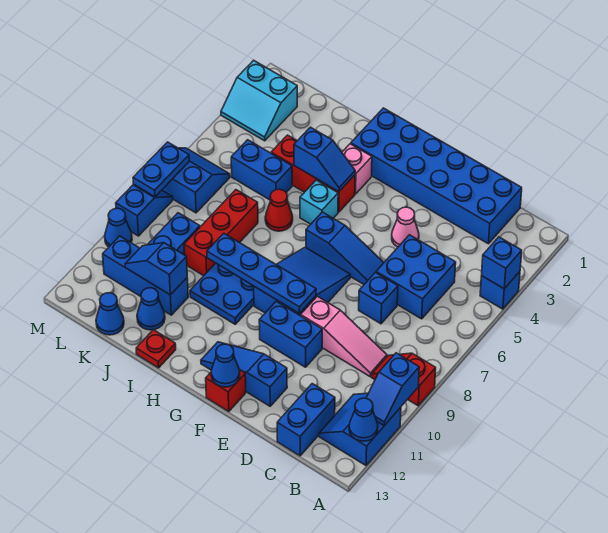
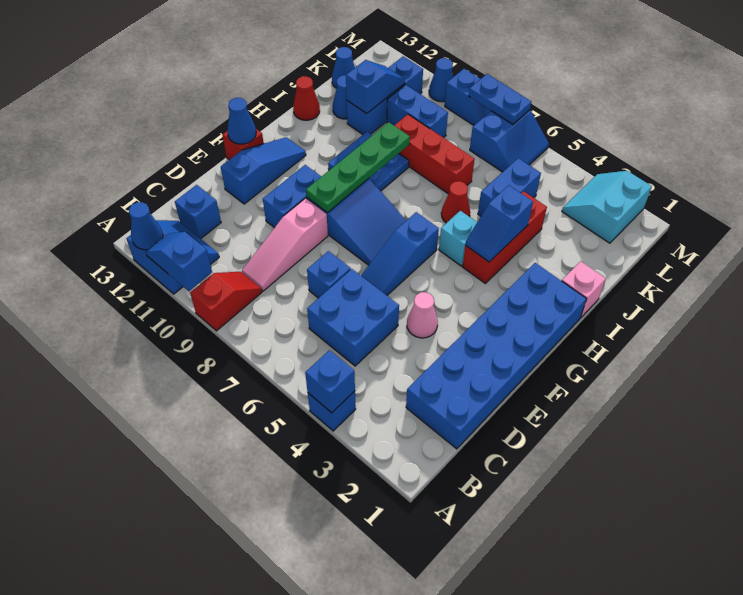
blue 1x2 brick [277,384,335,456] -> blue 1x1 brick [175,185,221,239]
blue 1x4 plate [207,233,316,314] -> green 1x4 plate [306,122,410,213]
pink 1x1 brick [342,144,372,194] -> pink 1x1 brick moved to [562,261,606,318]
red 1x1 plate [136,330,176,368] -> red 1x1 cone [293,76,320,120]

